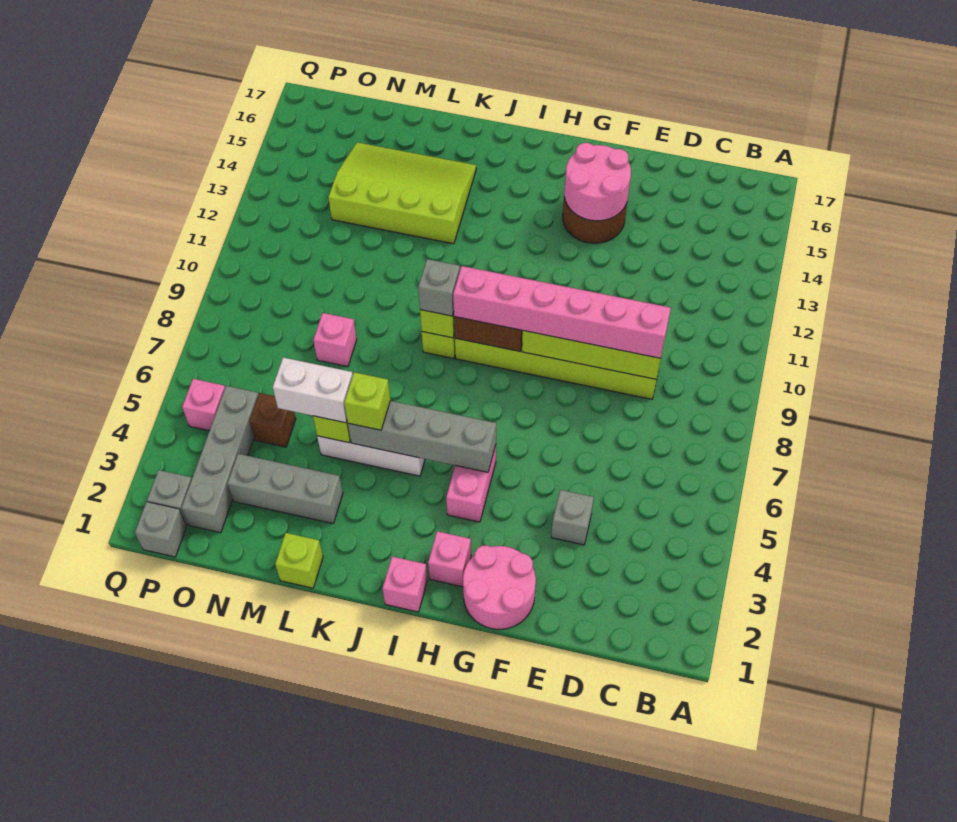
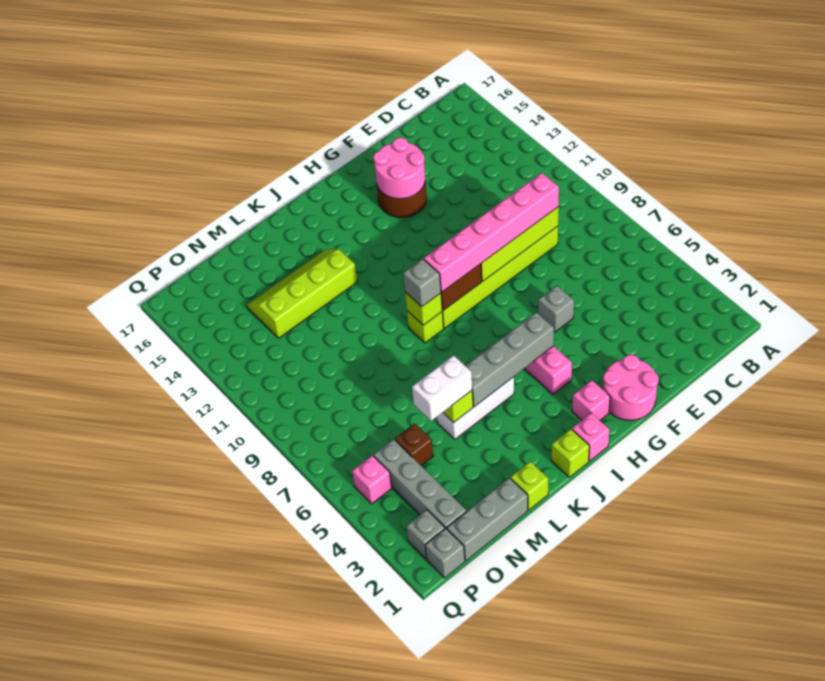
grey 1x1 brick [551,490,594,545] -> grey 1x1 brick moved to [538,286,574,332]
lime 1x1 brick [344,372,390,430] -> lime 1x1 brick moved to [551,429,589,477]
lime 3x4 slope [328,142,476,244] -> lime 2x4 slope [247,249,357,338]
grey 1x3 brick [227,454,343,523] -> grey 1x3 brick moved to [447,478,528,561]
pink 1x1 brick [313,313,357,367] -> none

